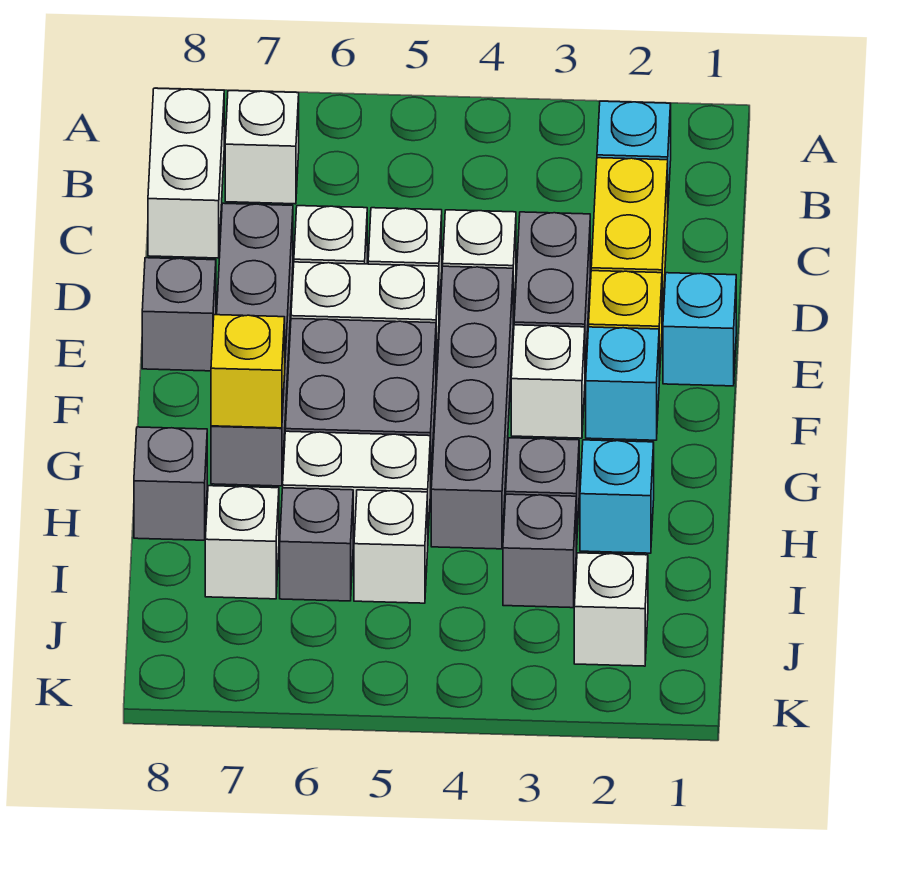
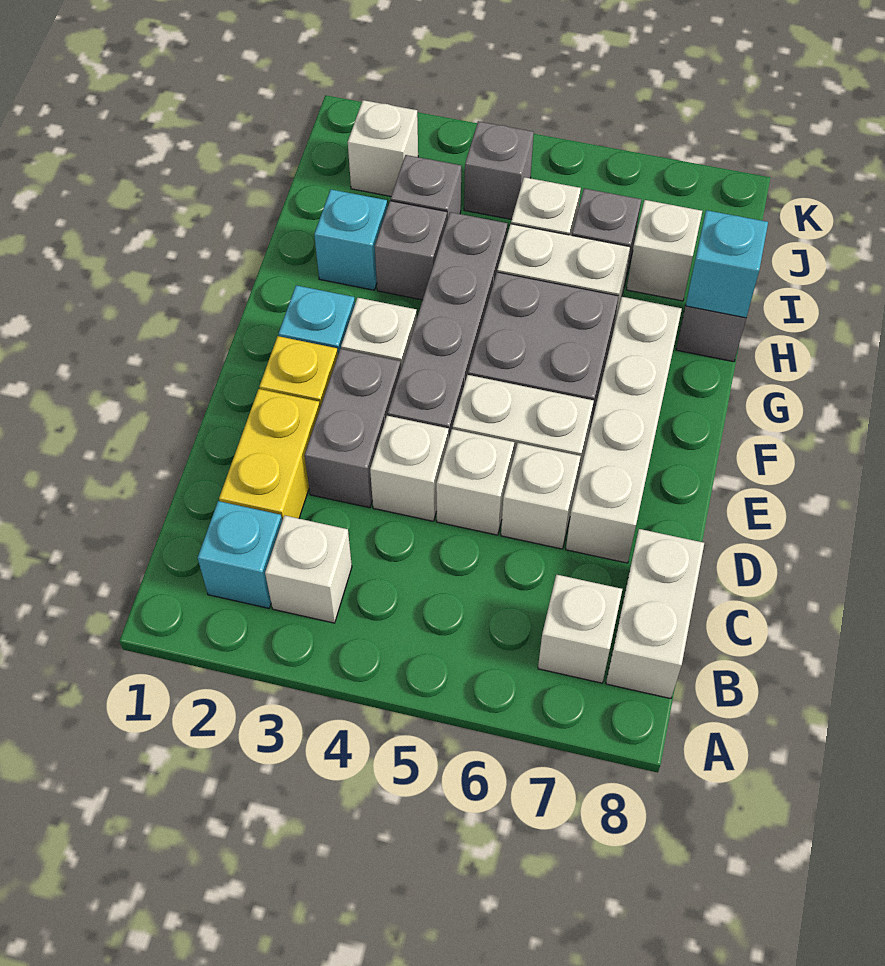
none -> white 1x1 brick [265,516,352,623]
grey 1x4 brick [211,203,293,486] -> white 1x4 brick [566,297,682,563]
cyan 1x1 brick [663,273,736,386] -> cyan 1x1 brick moved to [686,210,768,318]
grey 1x1 brick [142,258,216,371] -> grey 1x1 brick moved to [464,121,534,220]
yellow 1x1 brick [211,315,285,428] -> none

